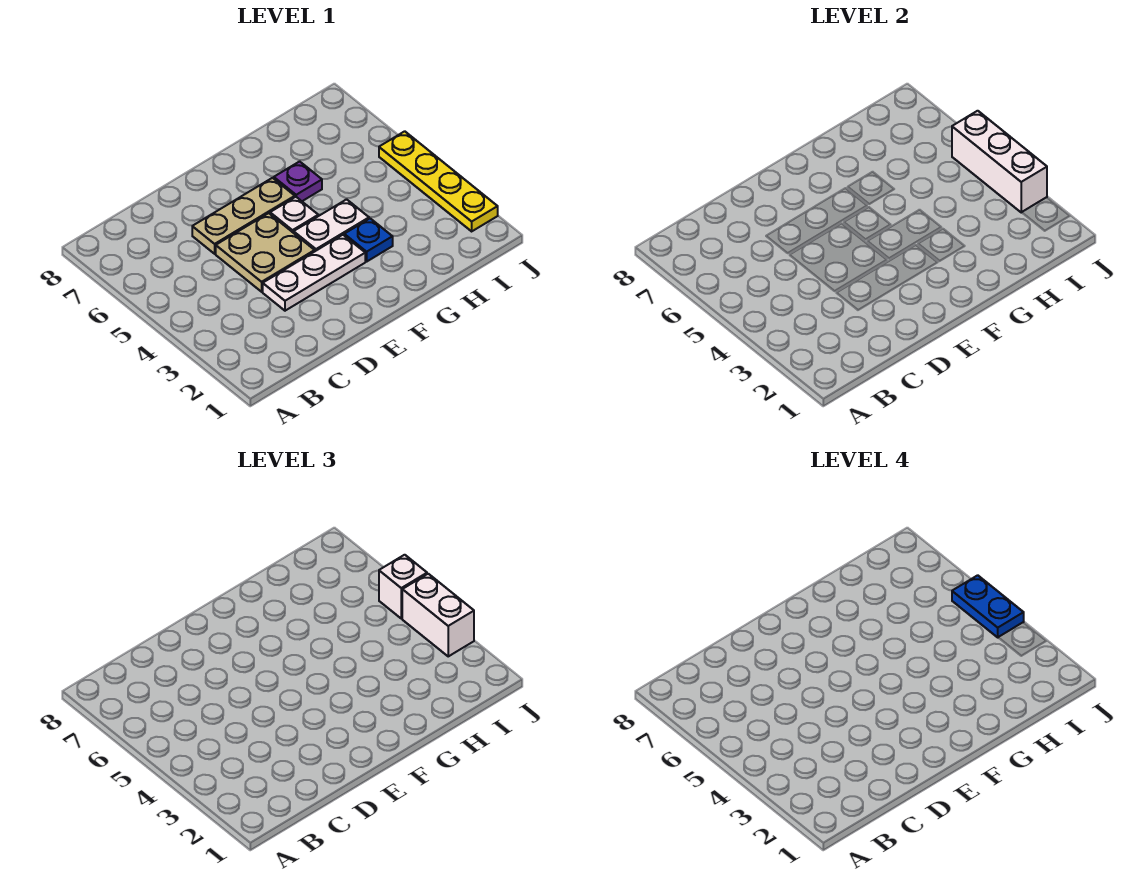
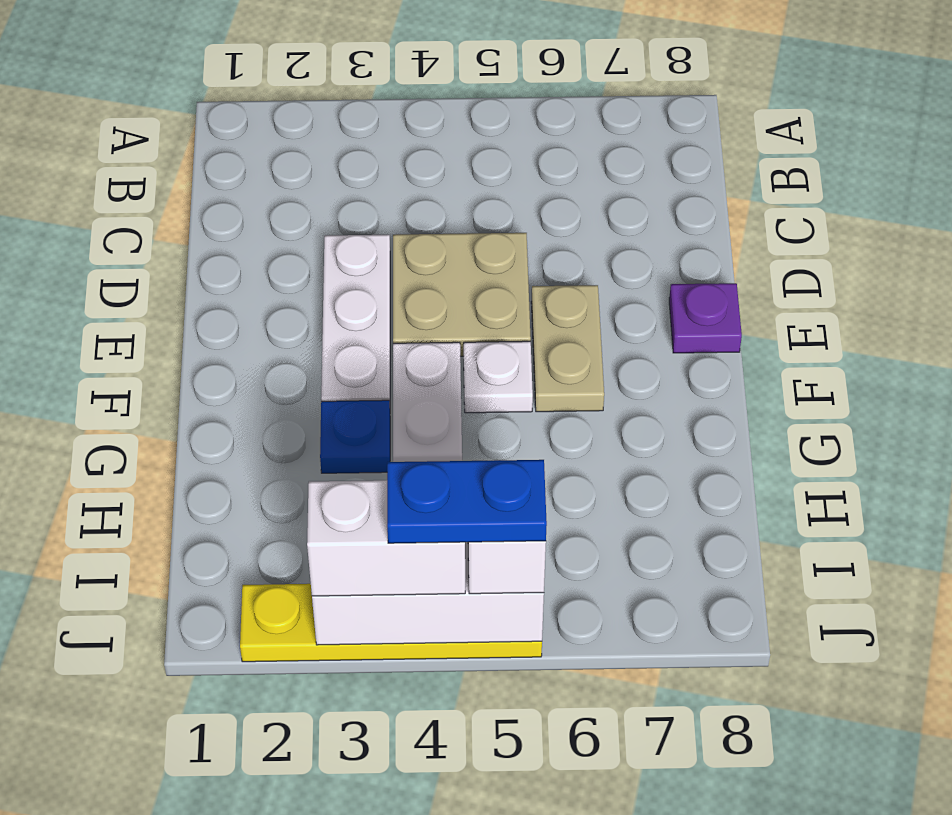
tan 1x3 plate [192,178,295,254] -> tan 1x2 plate [531,285,604,412]
purple 1x1 plate [274,161,322,201] -> purple 1x1 plate moved to [669,283,742,353]

